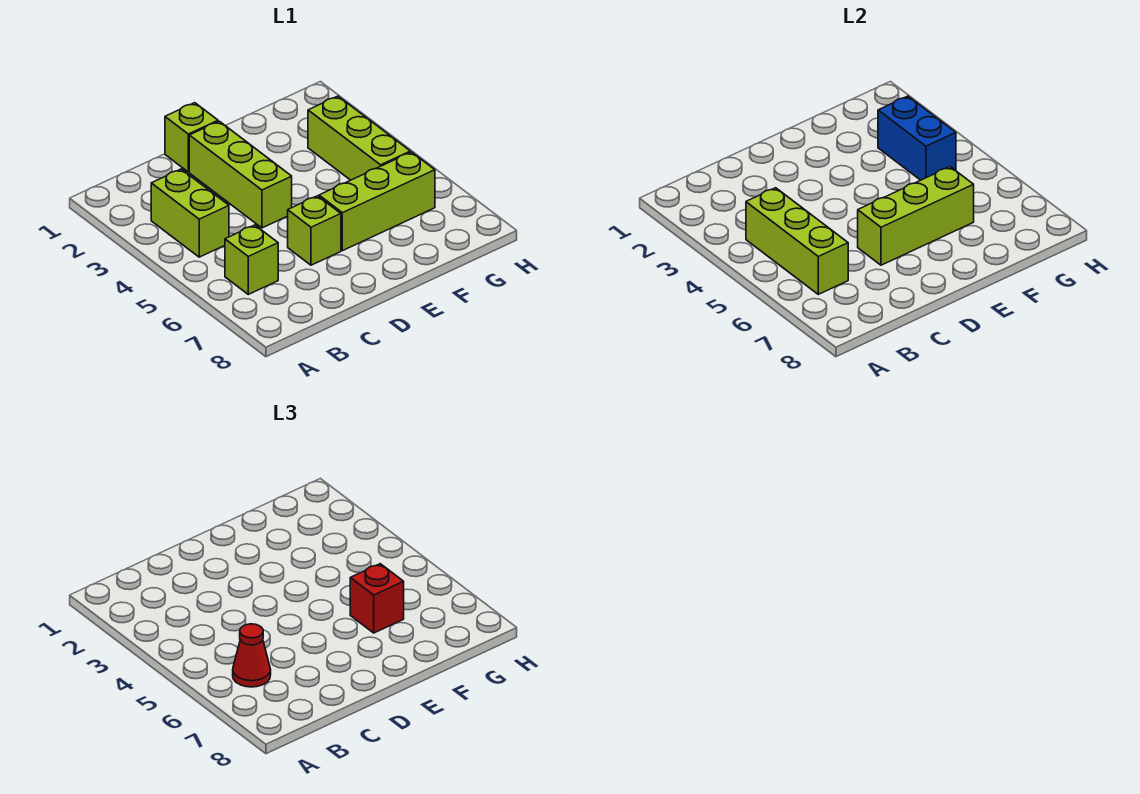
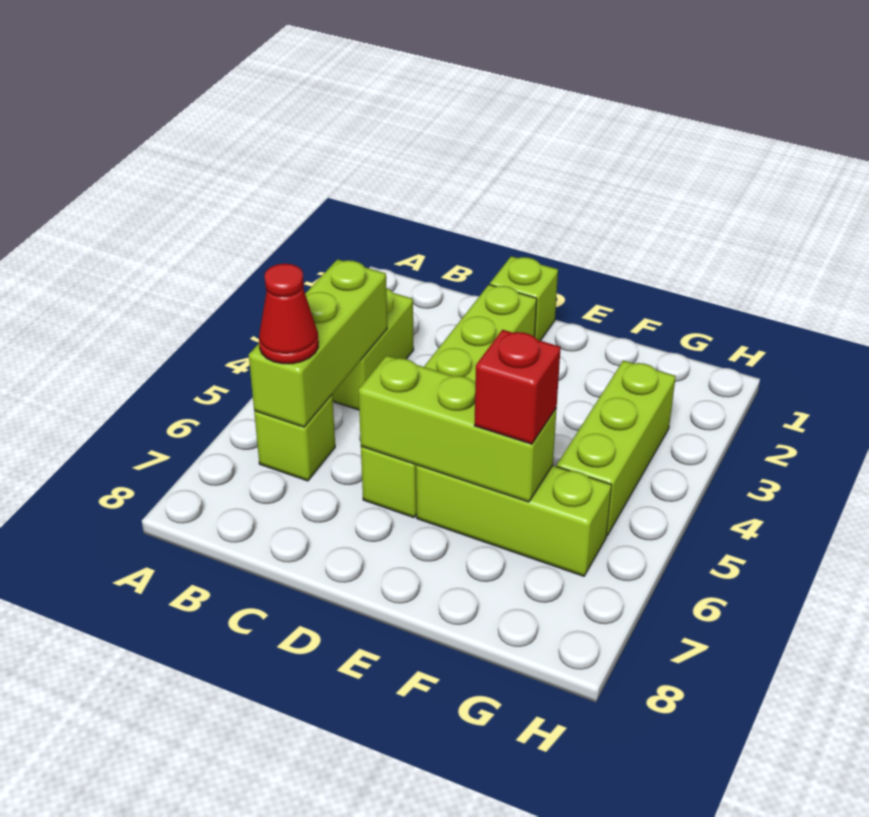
blue 1x2 brick [878,96,956,180] -> none

